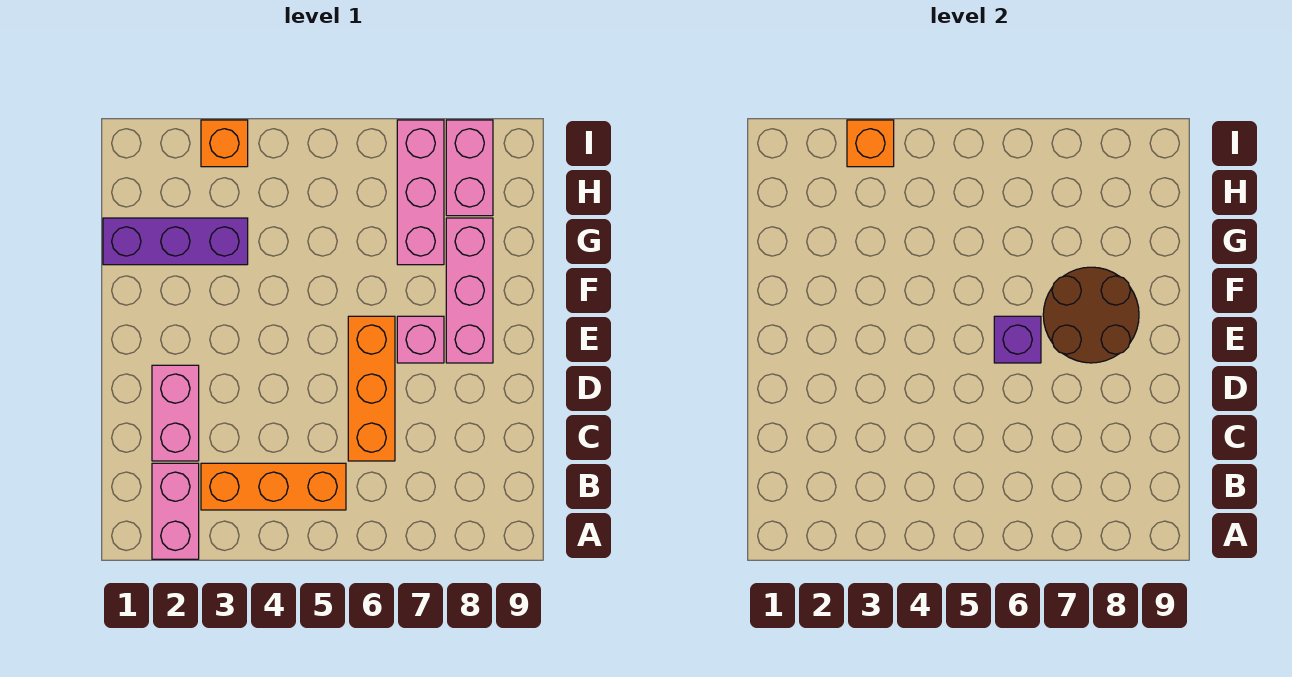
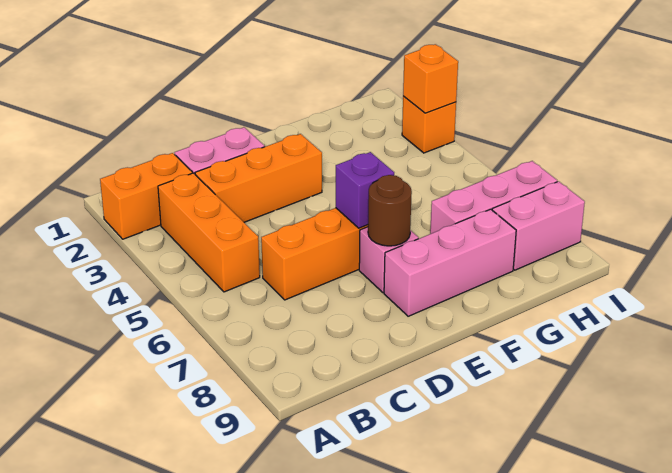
pink 1x2 brick [152,463,199,559] -> orange 1x2 brick [100,153,192,239]
none -> orange 1x3 brick [195,134,322,222]
brown 2x2 round brick [1043,267,1139,363] -> brown 1x1 round brick [368,175,412,246]
purple 1x3 brick [103,218,248,265] -> none

